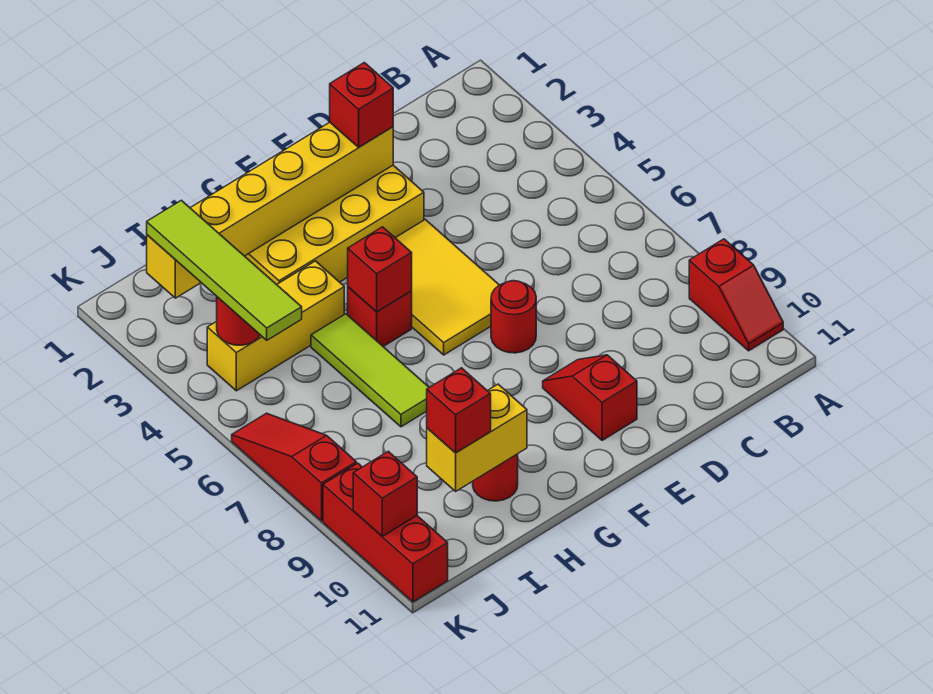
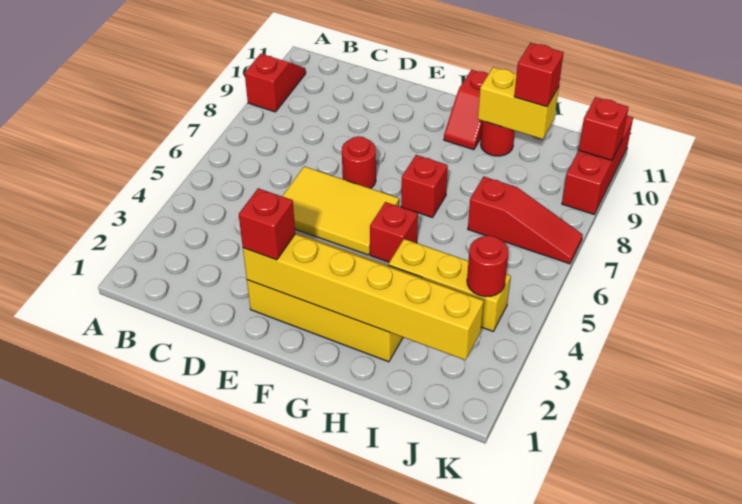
yellow 2x3 tile [396,219,499,355] -> yellow 2x3 tile turned to [282,166,399,255]
red 1x2 slope [543,355,637,440] -> red 1x2 slope moved to [444,70,488,150]
red 1x1 brick [348,227,412,312] -> red 1x1 brick moved to [401,155,448,218]
lime 1x3 tile [311,314,429,427] -> none
lime 1x4 tile [147,200,302,340] -> none
red 1x3 slope [232,413,356,521] -> red 1x3 slope turned to [468,177,583,264]

